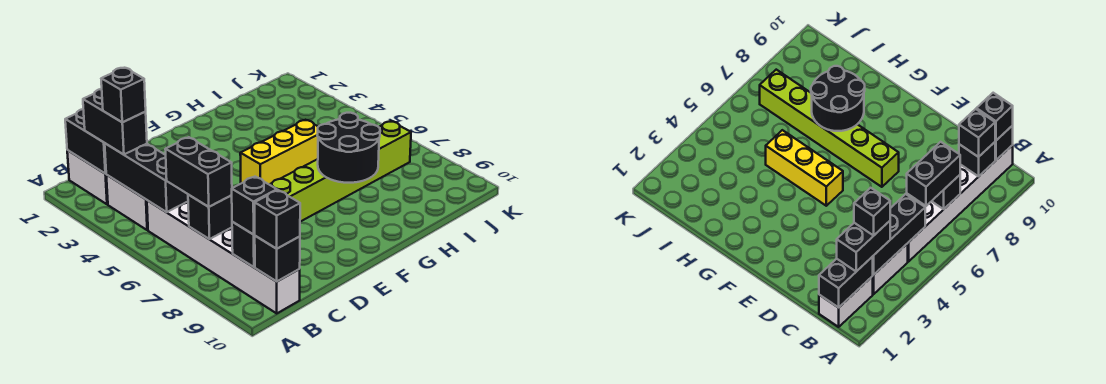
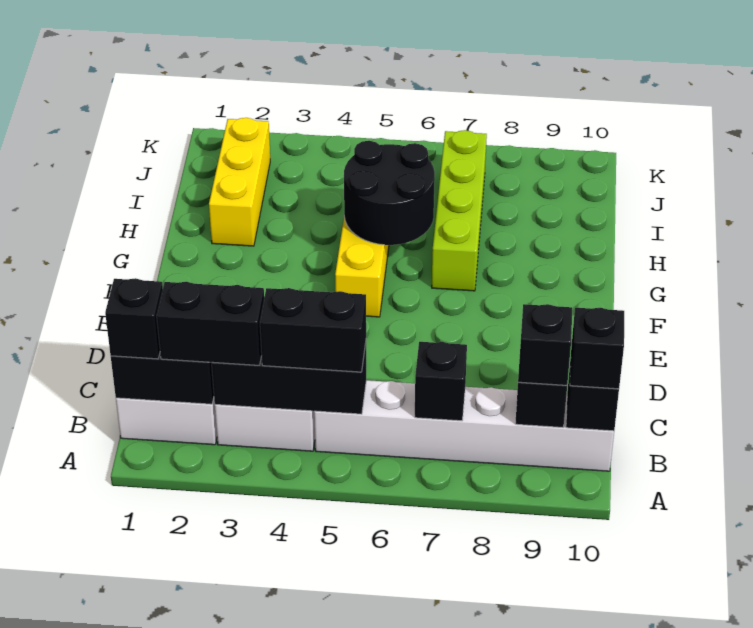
black 1x1 brick [101,68,146,122] -> black 1x1 brick moved to [105,278,163,359]
black 1x2 brick [165,137,232,207] -> black 1x2 brick moved to [260,288,366,372]
lime 1x6 brick [270,121,411,222] -> lime 1x4 brick [432,130,487,291]
black 2x2 round brick [317,113,380,183] -> black 2x2 round brick moved to [344,141,435,245]
none -> yellow 1x3 brick [209,118,270,246]

